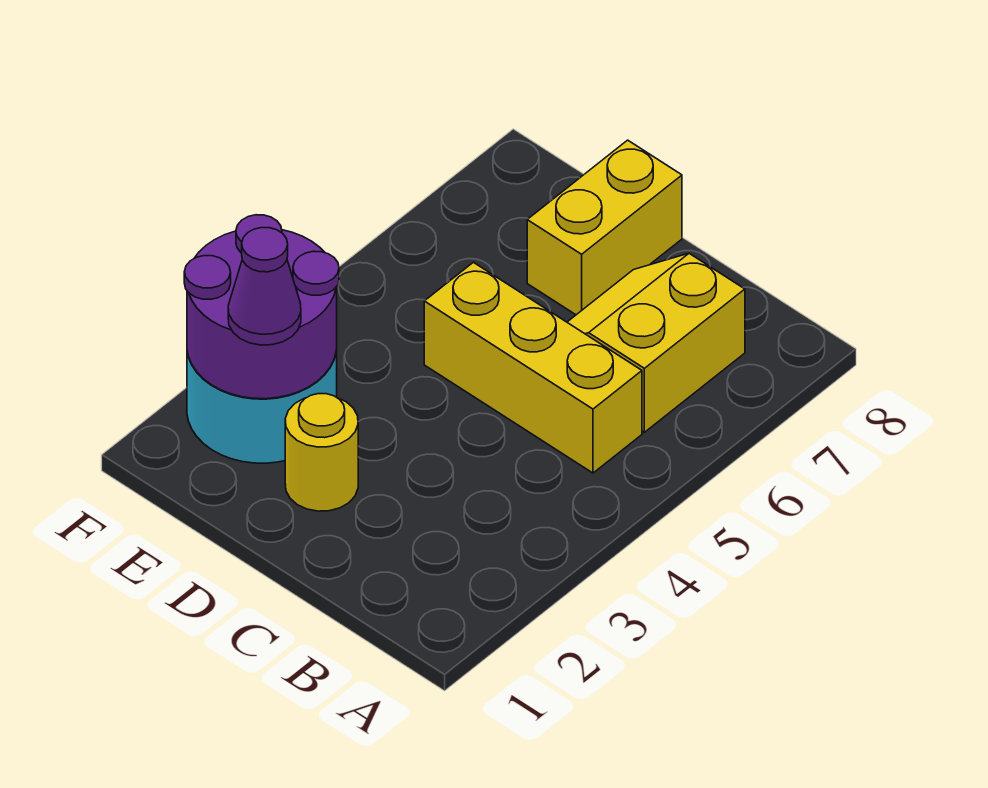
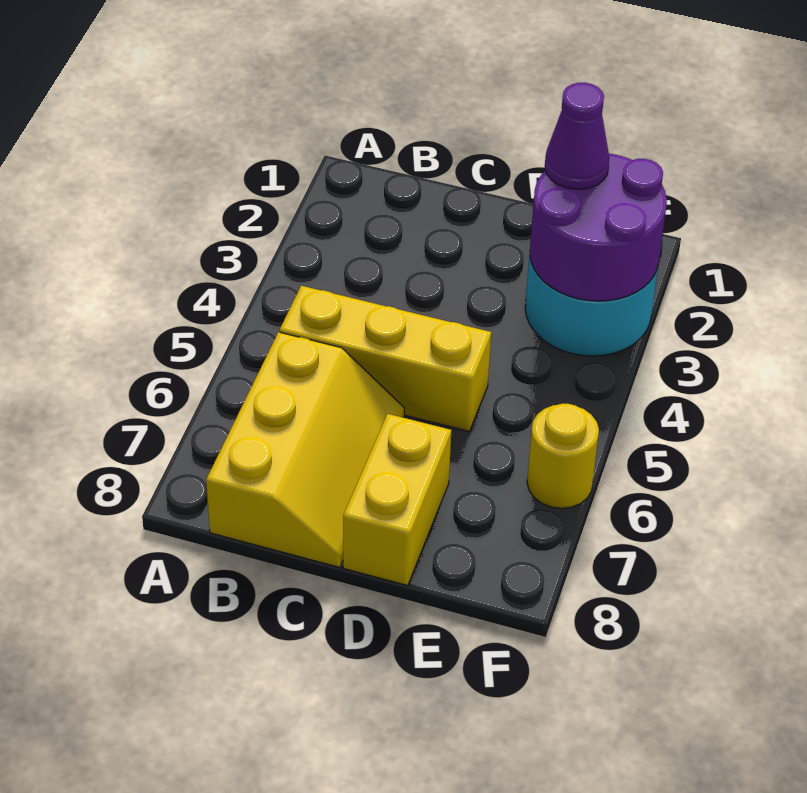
yellow 2x2 slope [567,254,745,432] -> yellow 2x3 slope [206,332,404,567]
yellow 1x1 round brick [285,394,358,511] -> yellow 1x1 round brick moved to [527,404,599,508]

